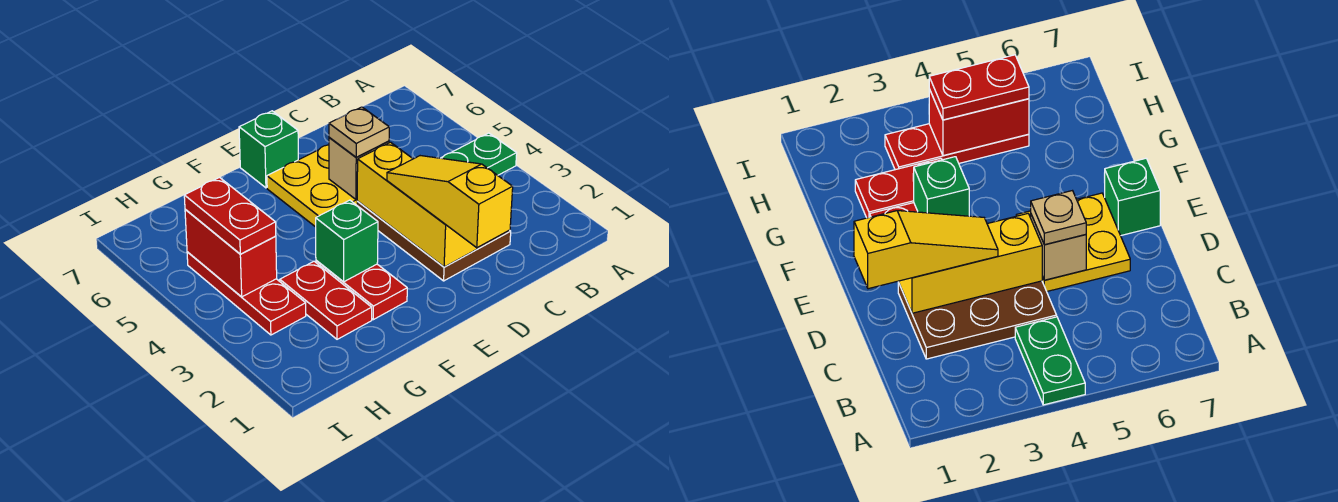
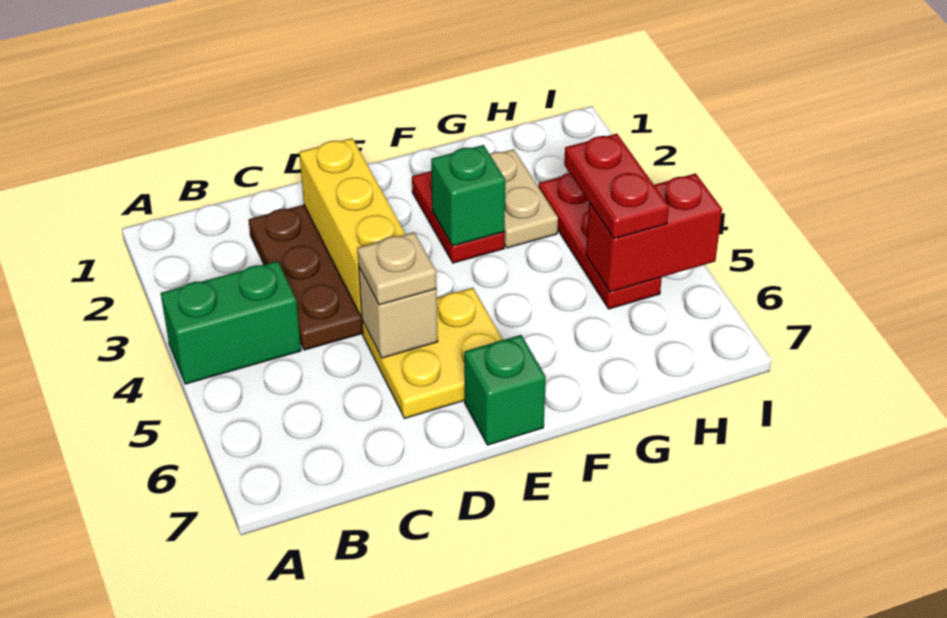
green 1x2 plate [442,133,517,175] -> green 1x2 brick [161,261,301,384]
yellow 1x3 slope [387,156,513,248] -> none
red 1x2 plate [280,261,372,339] -> tan 1x2 plate [490,149,558,248]
red 1x2 brick [185,210,277,297] -> red 1x2 brick turned to [586,173,722,292]

